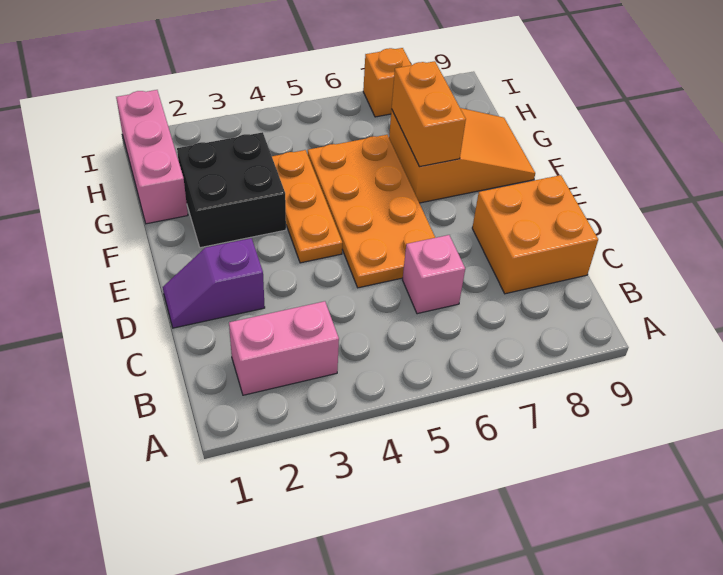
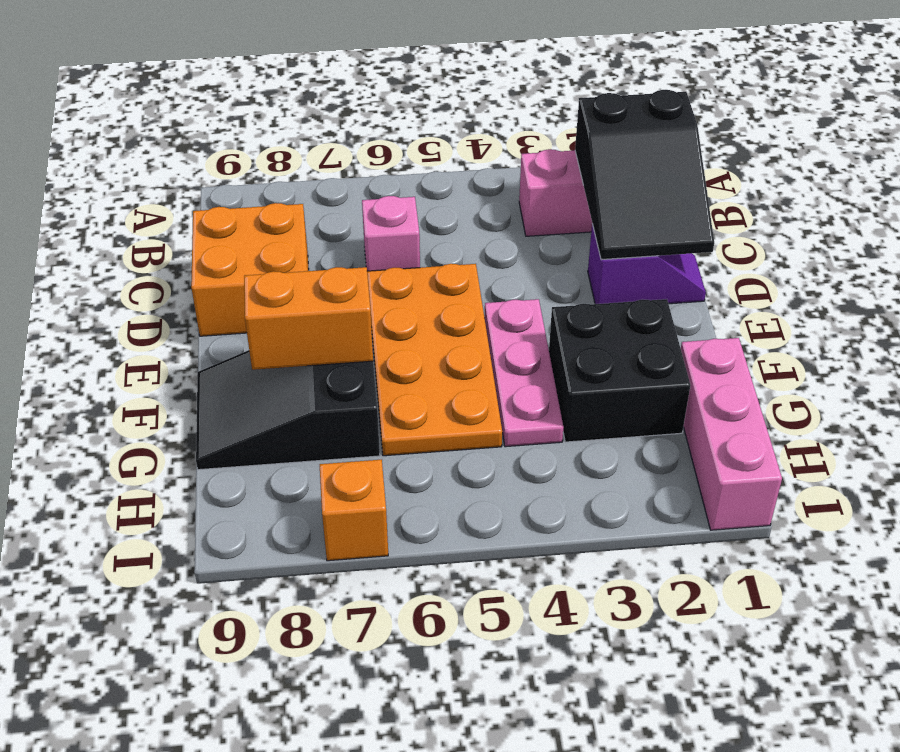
none -> black 2x3 slope [575,90,714,260]
orange 1x3 plate [272,150,342,263] -> pink 1x3 plate [485,299,563,447]
orange 2x3 slope [389,108,535,203] -> black 2x3 slope [196,350,380,470]
orange 1x2 brick [392,61,466,167] -> orange 1x2 brick turned to [244,267,373,370]

